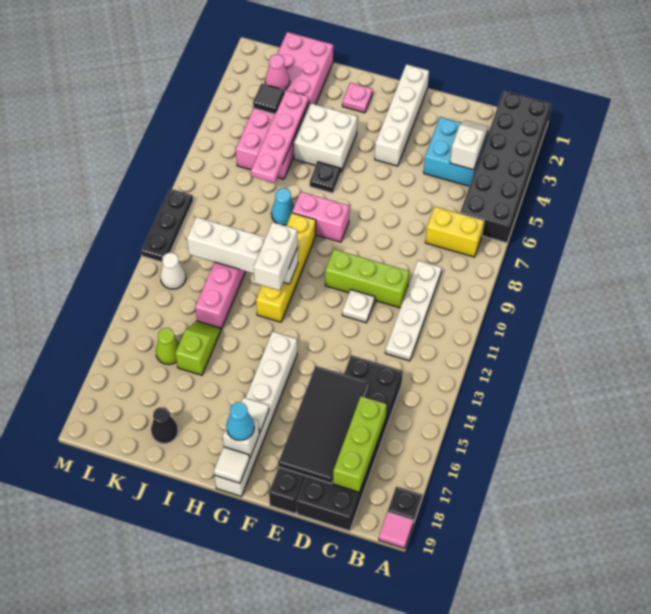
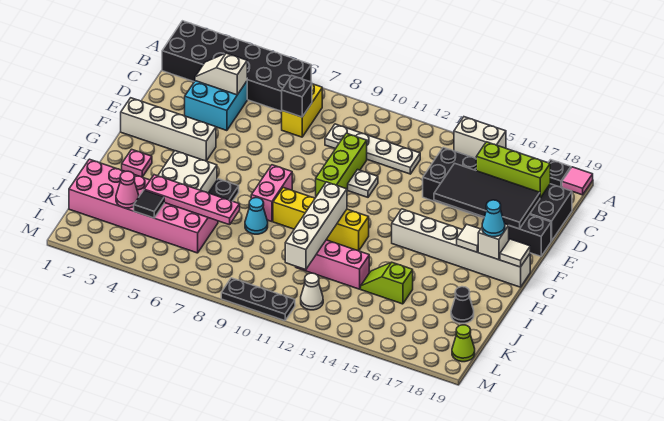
none -> black 1x1 brick [282,76,312,117]
white 1x2 brick [254,222,298,290] -> white 1x2 brick moved to [454,117,506,158]
lime 1x1 cone [156,328,179,365] -> lime 1x1 cone moved to [452,325,475,362]

